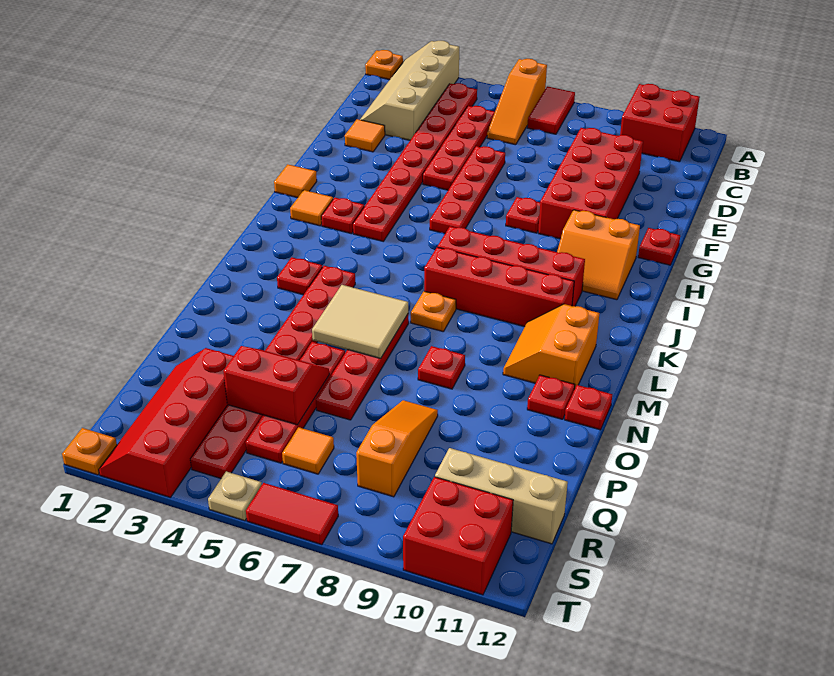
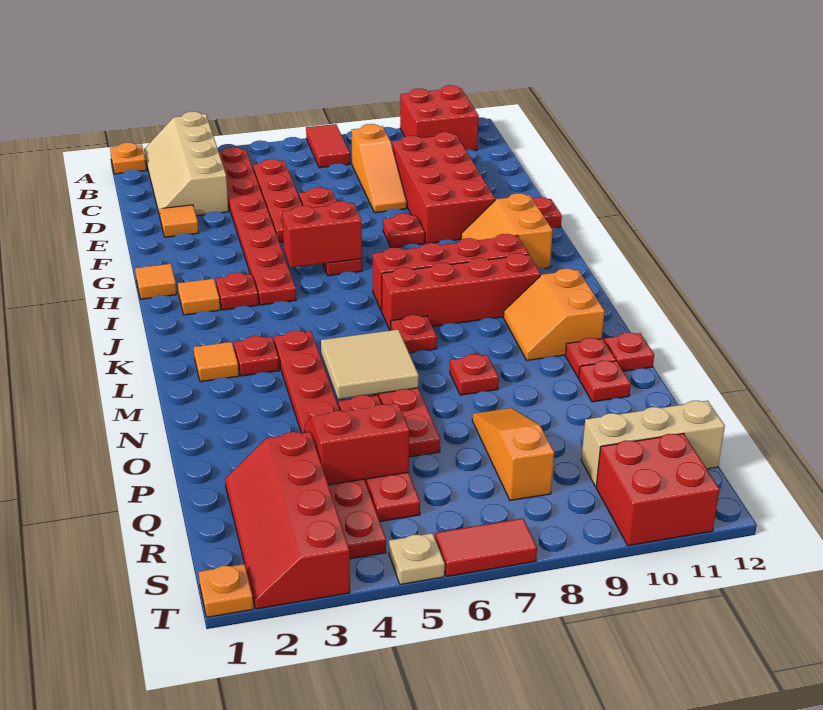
orange 1x3 slope [487,59,547,145] -> orange 1x3 slope moved to [352,124,407,213]
none -> red 1x2 brick [282,201,362,268]
orange 2x2 slope [557,210,640,300] -> orange 2x2 slope turned to [461,193,553,269]
orange 1x1 plate [411,291,456,332] -> red 1x1 plate [391,315,437,353]
none -> red 1x1 plate [579,361,631,402]
orange 1x1 tile [282,427,334,474] -> orange 1x1 tile moved to [194,342,239,382]

